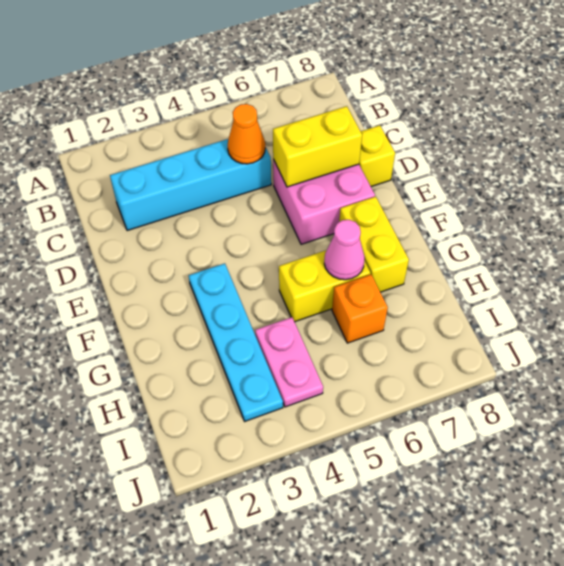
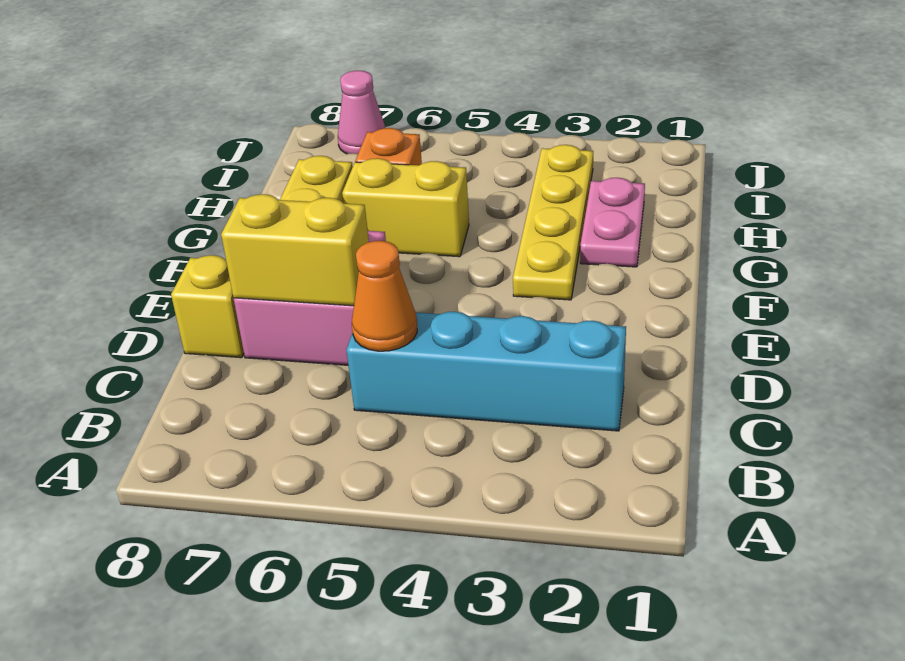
cyan 1x4 plate [189,263,283,421] -> yellow 1x4 plate [513,145,593,300]
pink 1x1 cone [324,220,365,280] -> pink 1x1 cone moved to [338,71,386,154]
pink 1x2 plate [255,317,323,407] -> pink 1x2 plate moved to [580,178,645,267]

